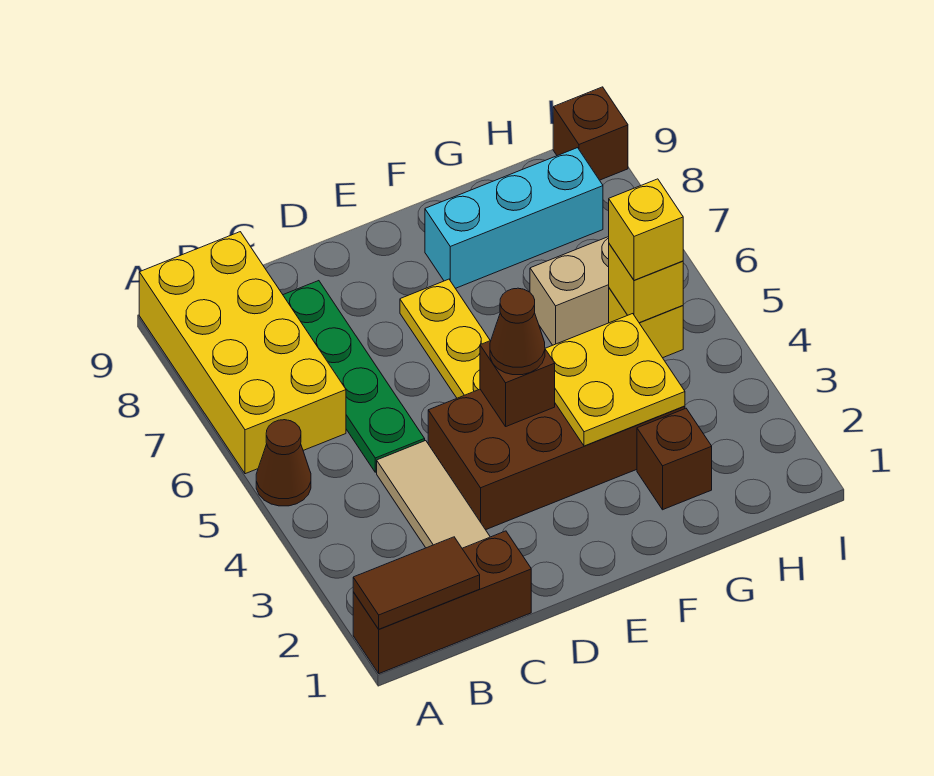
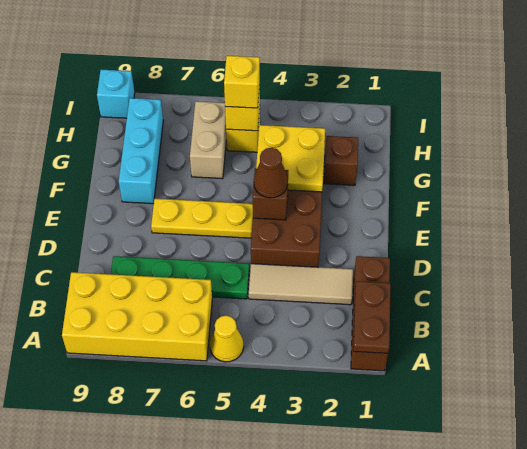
brown 1x2 tile [353,537,480,629] -> brown 1x2 plate [353,281,391,353]
brown 1x1 cone [256,420,311,506] -> yellow 1x1 cone [210,315,244,362]
brown 1x1 brick [553,87,628,180] -> cyan 1x1 brick [97,70,135,118]

